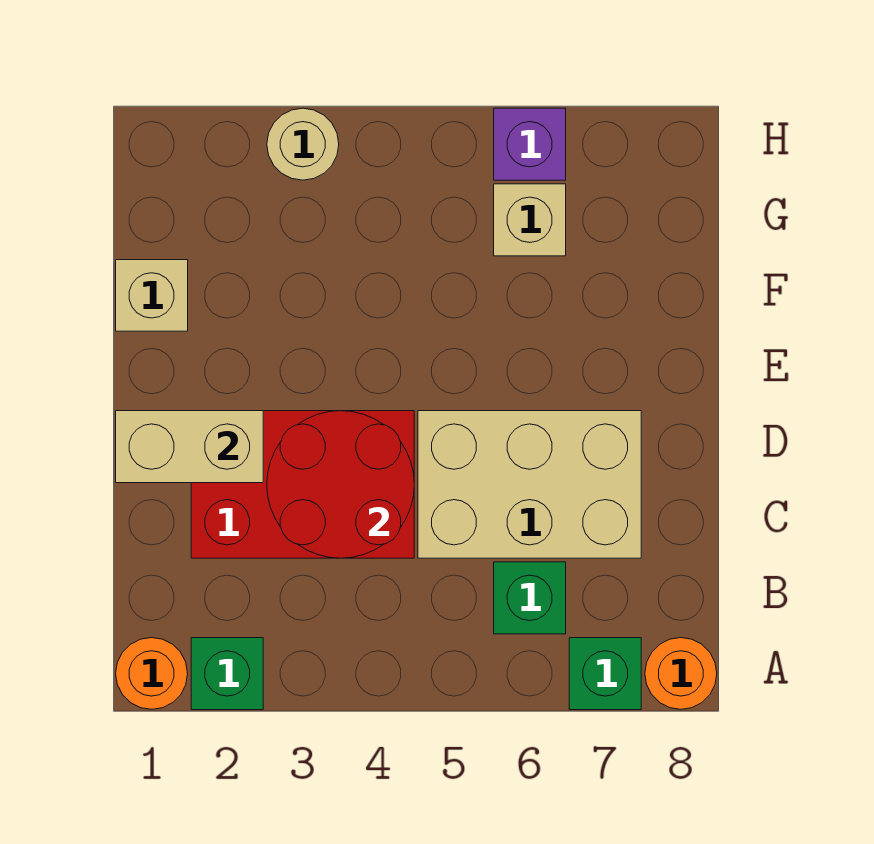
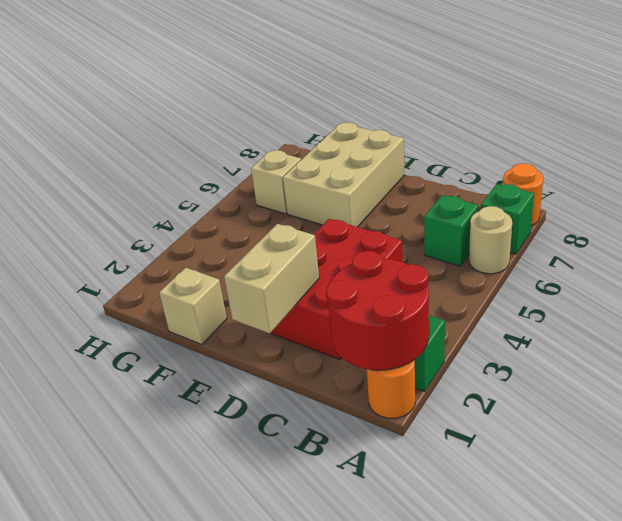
red 2x2 round brick [267,411,414,558] -> red 2x2 round brick moved to [326,251,429,370]
tan 2x3 brick [418,411,641,558] -> tan 2x3 brick moved to [283,122,405,227]
tan 1x1 round brick [267,108,339,180] -> tan 1x1 round brick moved to [469,206,512,274]
purple 1x1 brick [494,108,566,180] -> none

